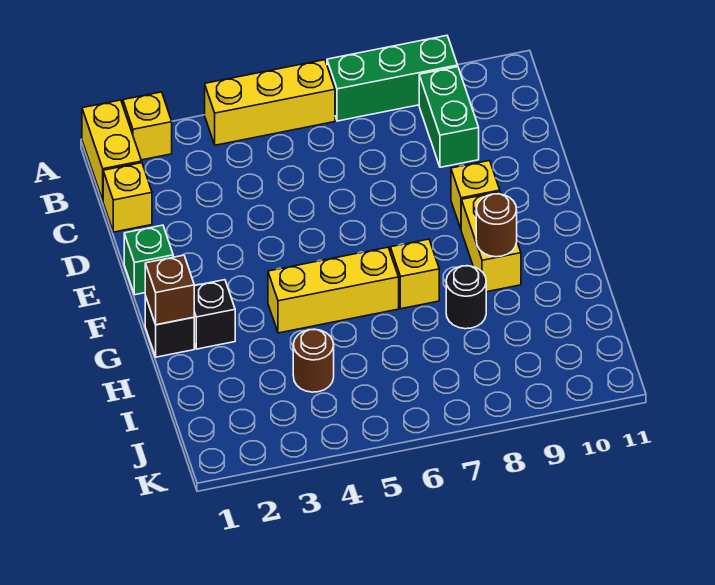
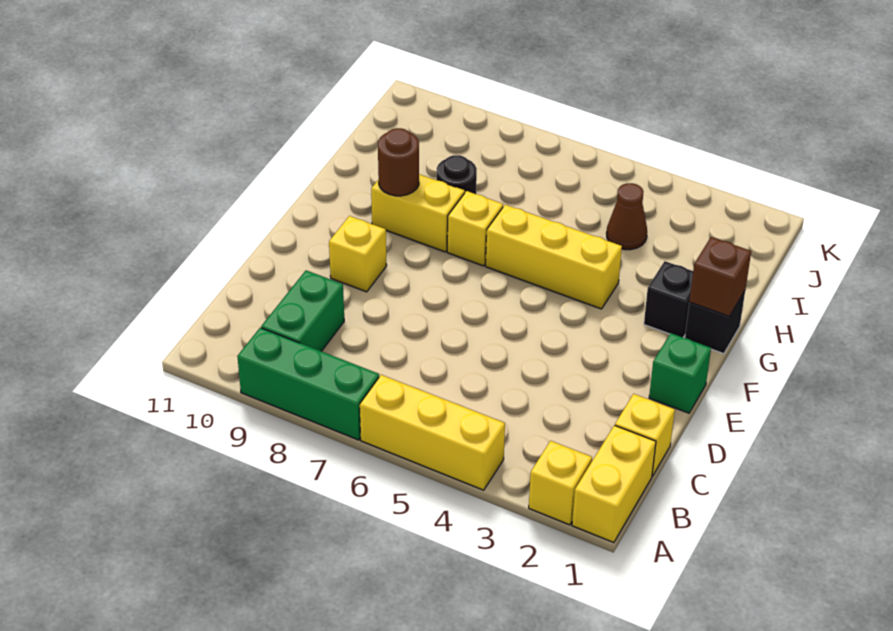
yellow 1x2 brick [461,192,521,292] -> yellow 1x2 brick turned to [371,174,465,252]
brown 1x1 round brick [293,329,334,392] -> brown 1x1 cone [606,183,647,250]

